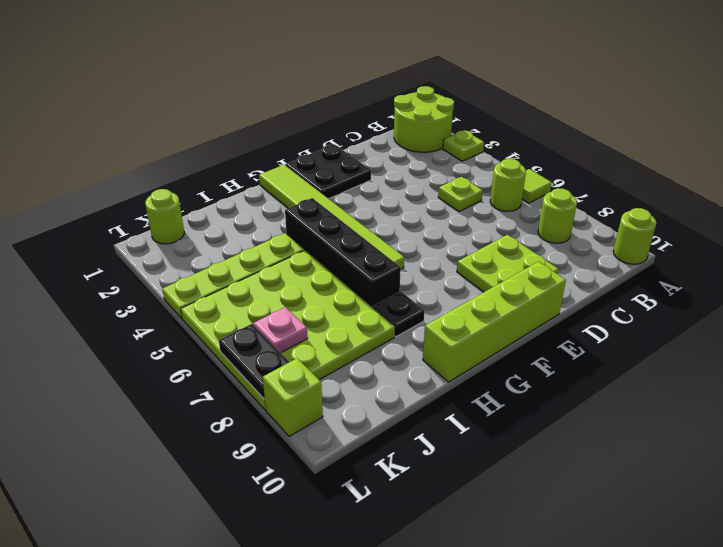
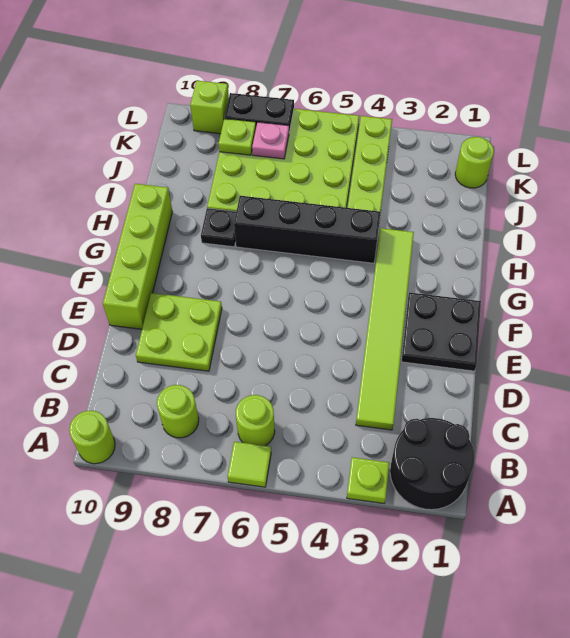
lime 2x2 round brick [394,86,454,152] -> black 2x2 round brick [390,418,474,510]
lime 1x1 plate [438,177,483,212] -> lime 1x1 plate moved to [219,119,256,155]
lime 1x6 tile [259,165,404,269] -> lime 1x6 tile turned to [356,228,414,430]

